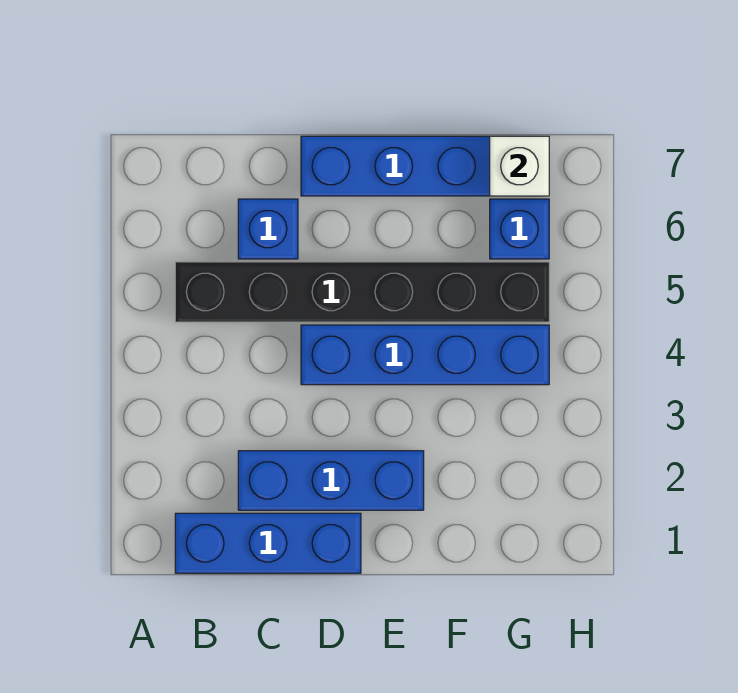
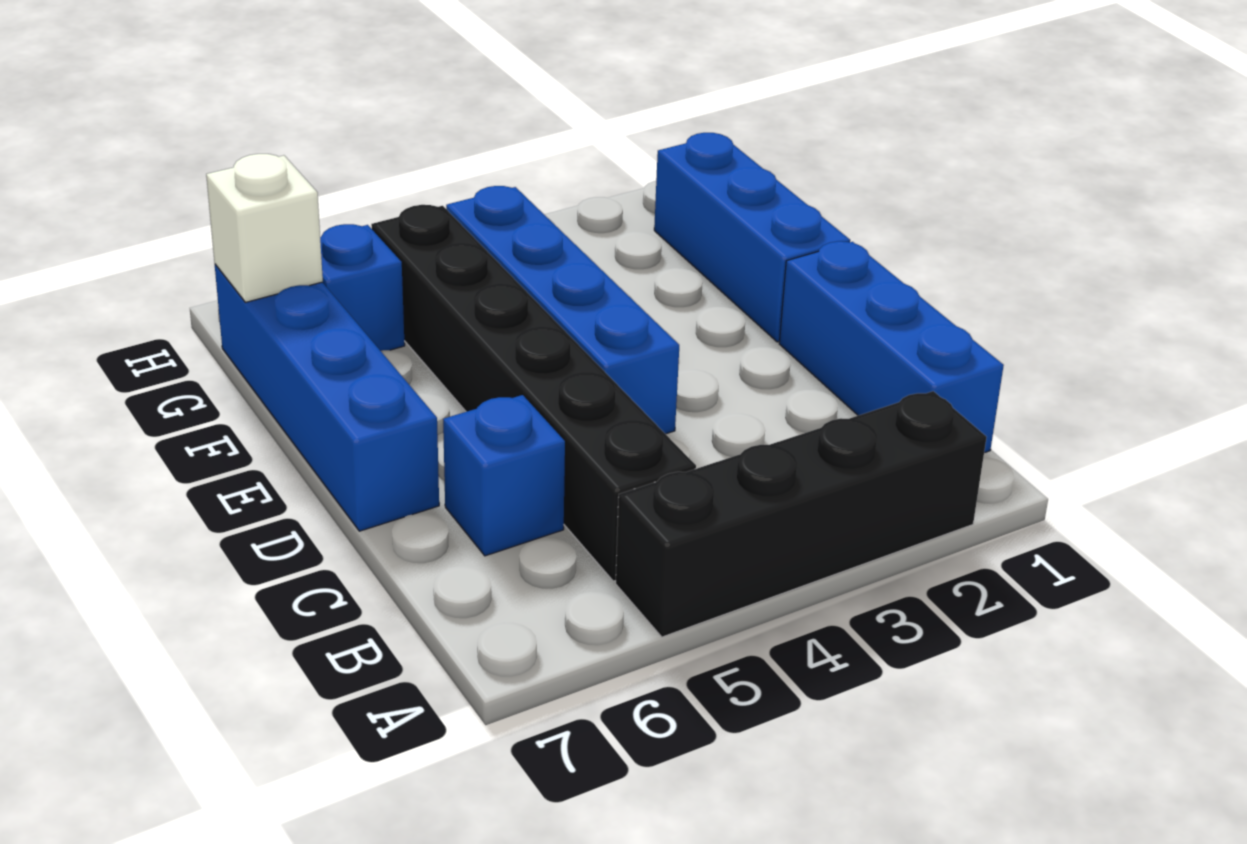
none -> black 1x4 brick [616,391,987,637]
blue 1x3 brick [238,451,424,510] -> blue 1x3 brick moved to [654,133,850,342]

